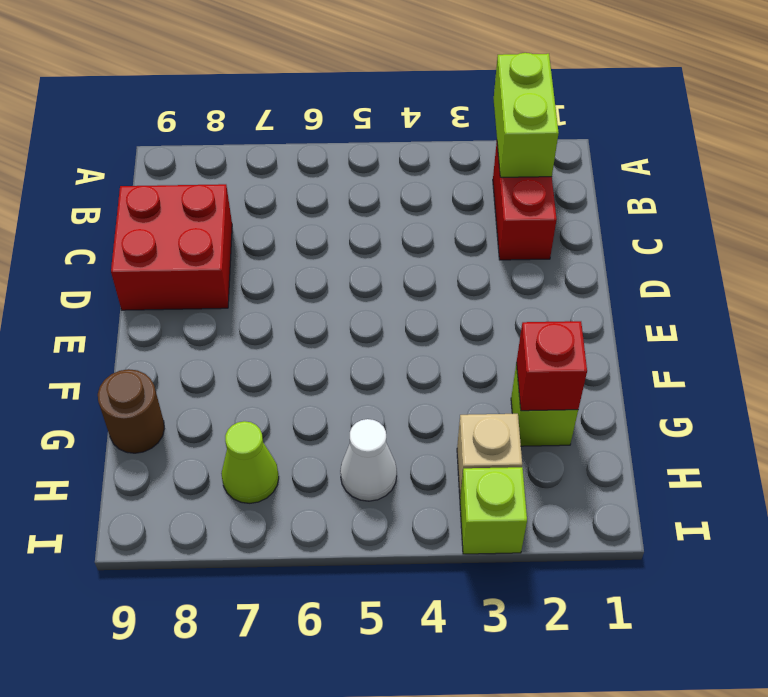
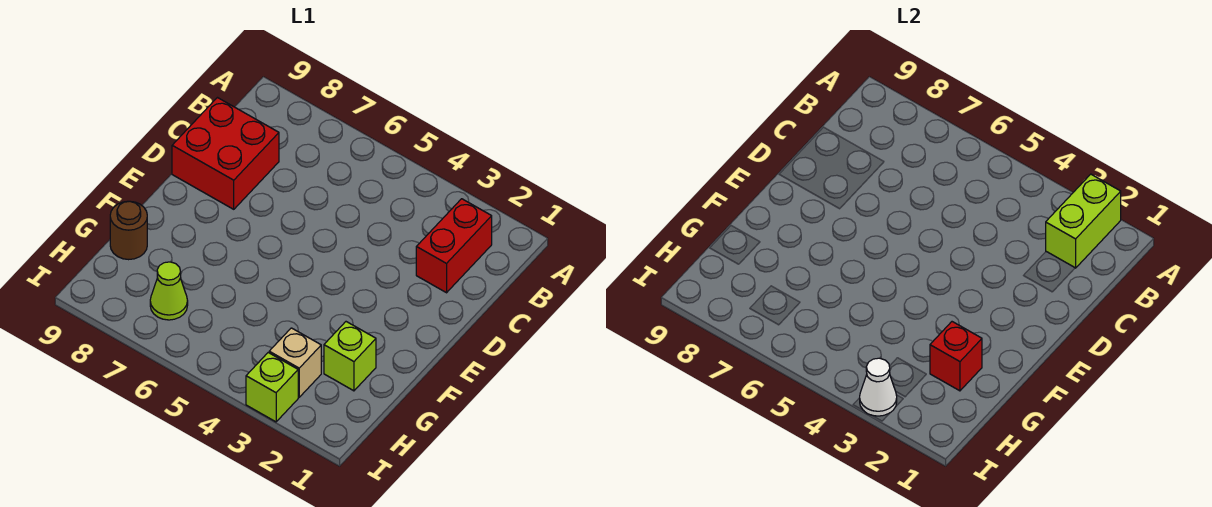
white 1x1 cone [340,419,397,501] -> white 1x1 cone moved to [860,358,897,416]

